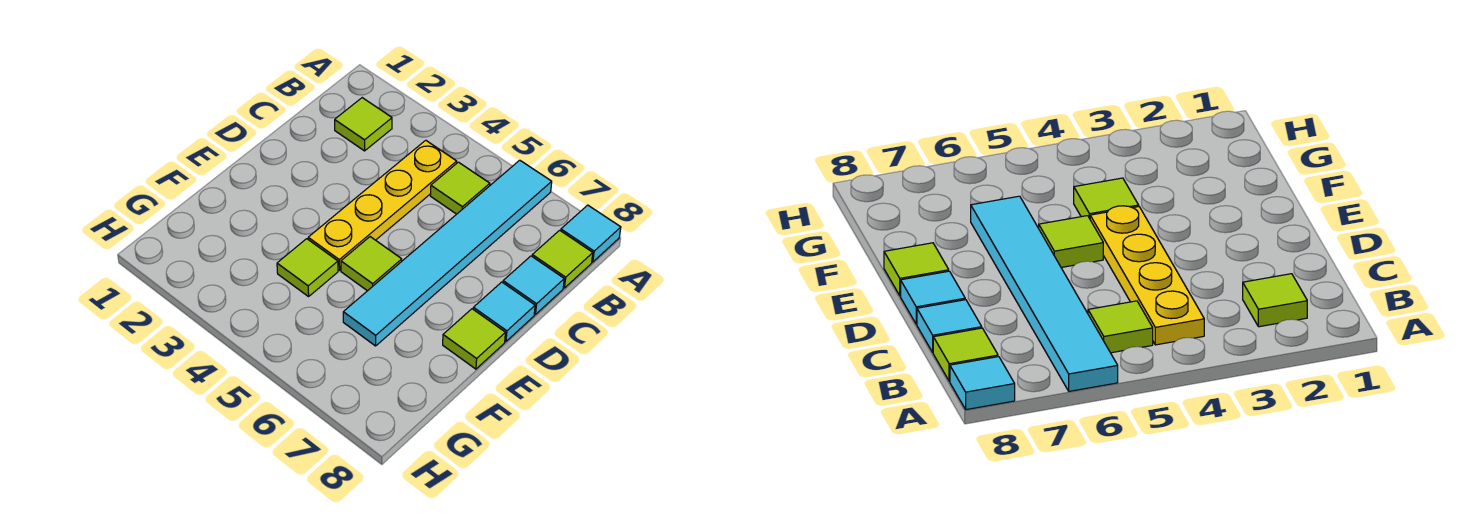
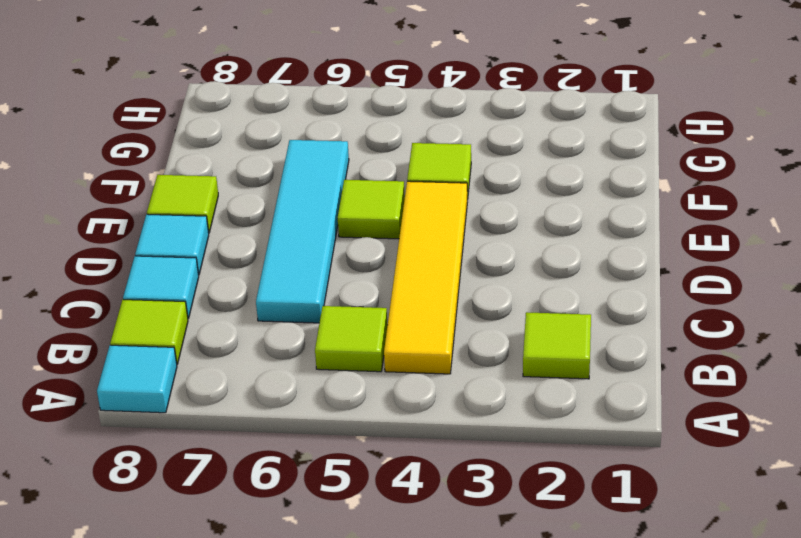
cyan 1x6 tile [343,160,552,346] -> cyan 1x4 tile [256,140,349,323]
yellow 1x4 plate [308,140,457,270] -> yellow 1x4 tile [384,181,467,374]

